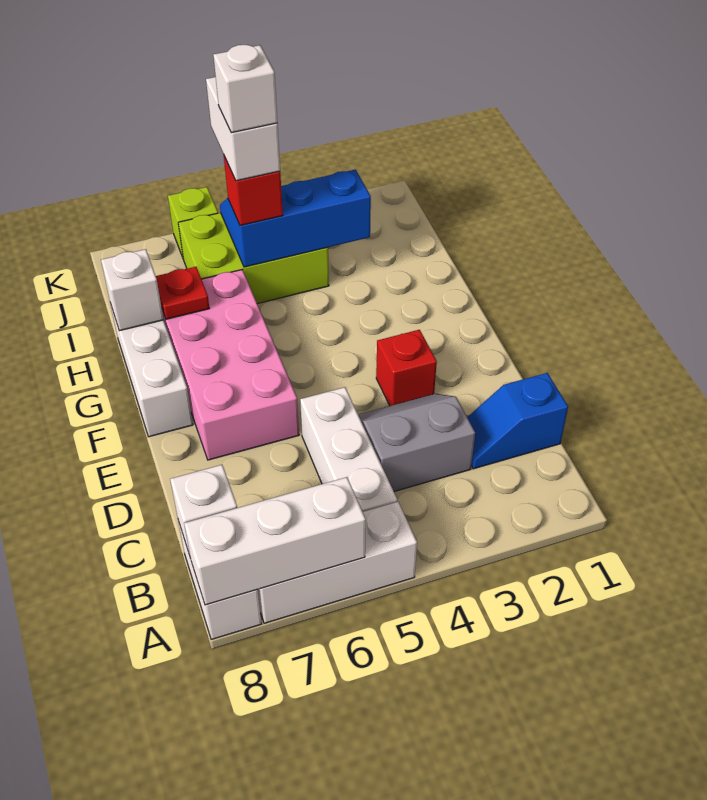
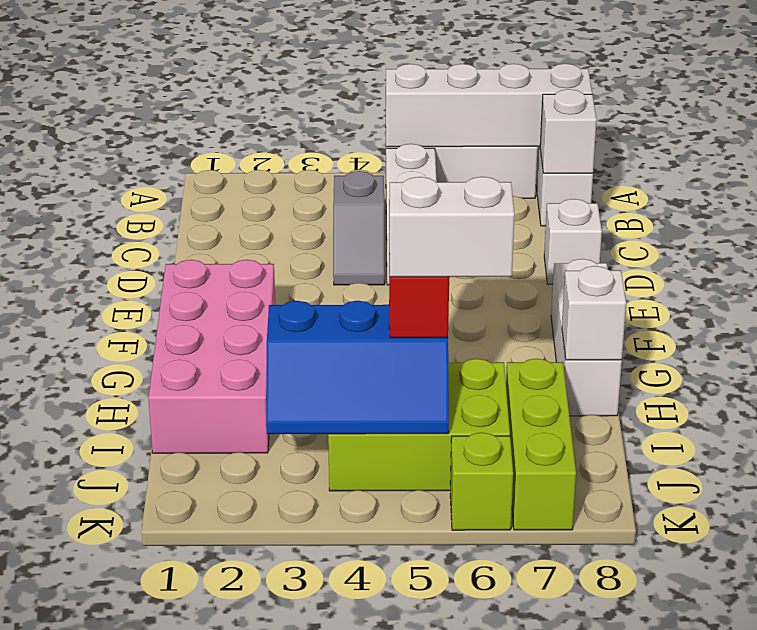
white 1x3 brick [184,477,366,605] -> white 1x4 brick [386,64,592,147]
blue 1x2 slope [467,373,568,469] -> none
grey 2x2 slope [358,394,475,492] -> grey 1x2 slope [333,171,385,285]
red 1x1 brick [376,330,437,406] -> none
pink 2x4 brick [162,270,299,460] -> pink 2x4 brick moved to [148,260,275,453]
red 1x1 plate [156,267,209,319] -> none
white 1x2 brick [206,77,280,181] -> white 1x2 brick turned to [389,177,514,277]
white 1x1 brick [213,45,277,133] -> white 1x1 brick moved to [544,199,602,284]
none -> lime 1x3 brick [506,359,576,530]

